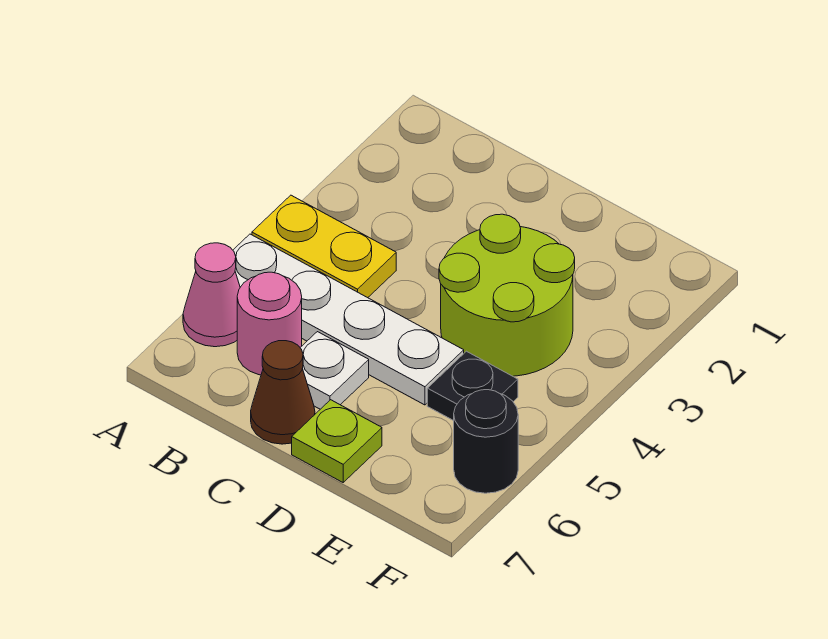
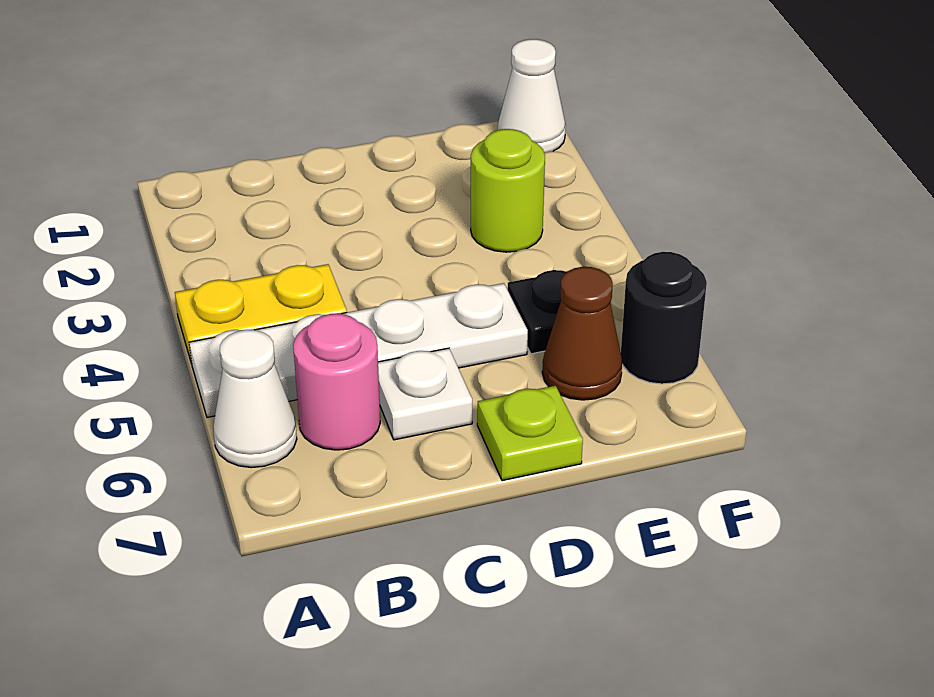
pink 1x1 cone [183,243,240,347] -> white 1x1 cone [213,330,297,468]
brown 1x1 cone [251,341,315,444] -> brown 1x1 cone moved to [542,267,622,400]
lime 2x2 round brick [439,214,575,376] -> lime 1x1 round brick [471,129,545,252]
none -> white 1x1 cone [498,39,566,152]

